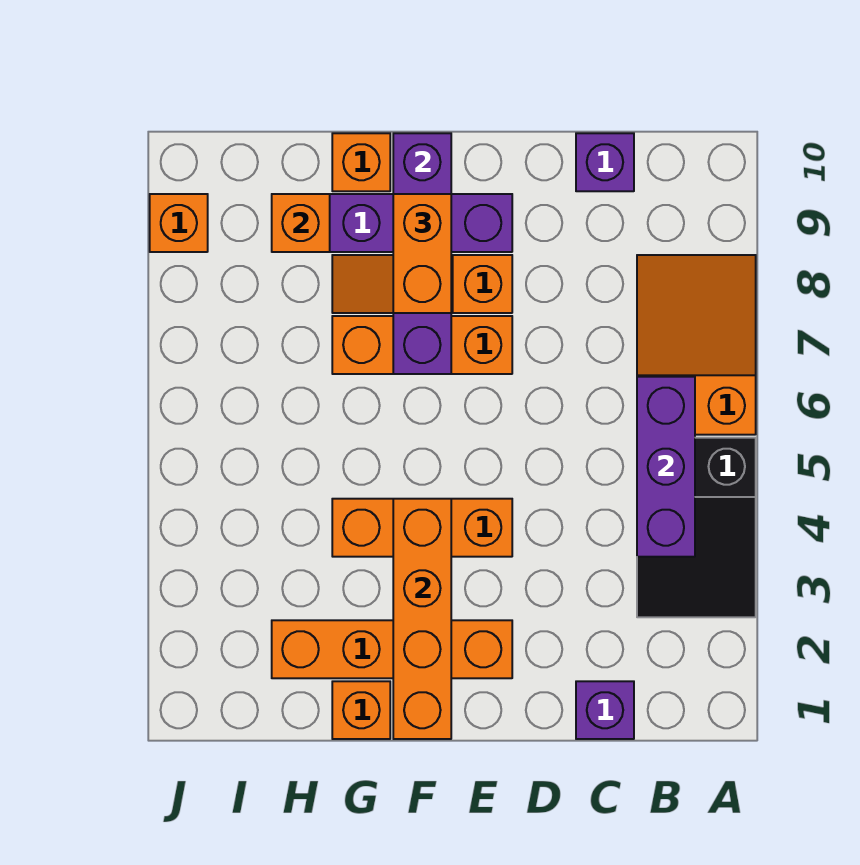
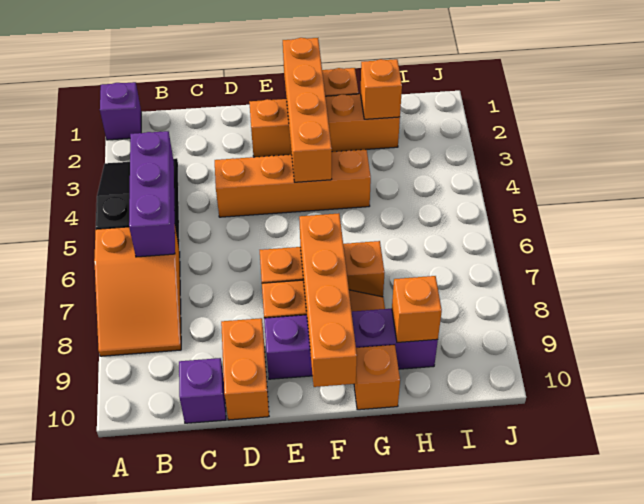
purple 1x1 brick [576,681,634,739] -> purple 1x1 brick moved to [100,82,141,140]
orange 1x3 brick [332,499,512,557] -> orange 1x4 brick [215,149,371,217]
purple 1x4 brick [393,133,451,374] -> orange 1x4 brick [299,213,357,387]
orange 1x2 brick [393,194,451,313] -> orange 1x2 brick moved to [221,318,269,420]
orange 1x1 brick [150,194,208,252] -> orange 1x1 brick moved to [360,59,402,119]

